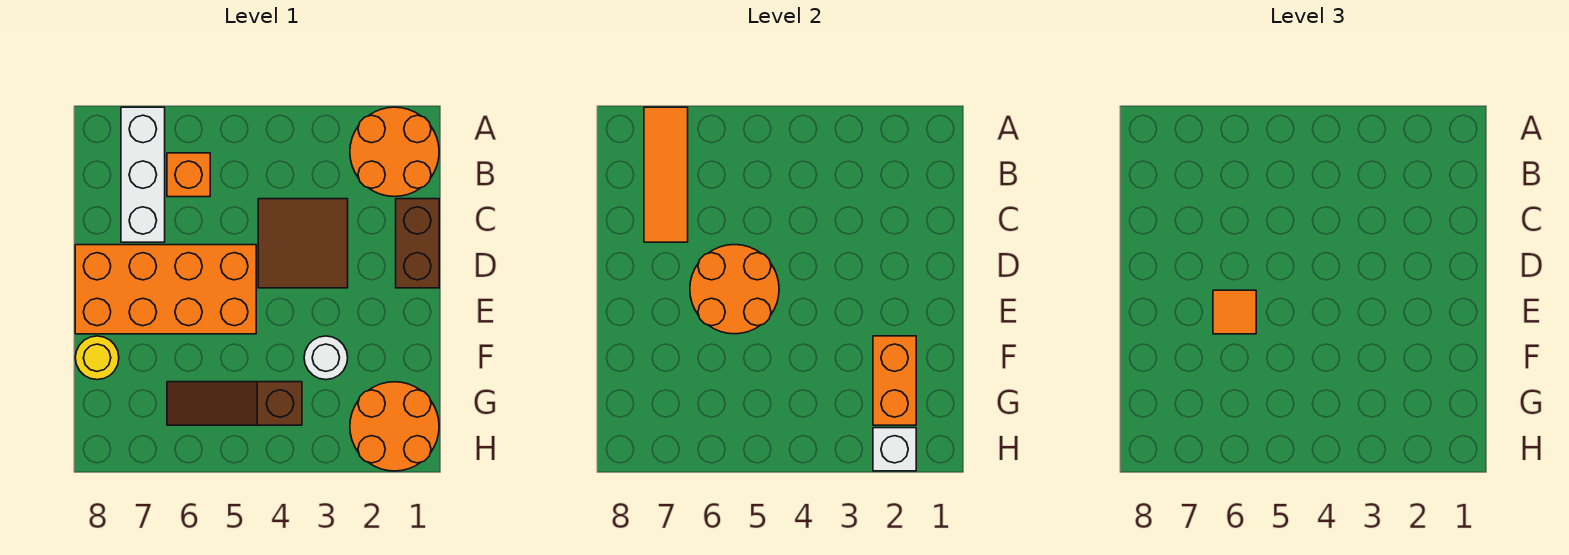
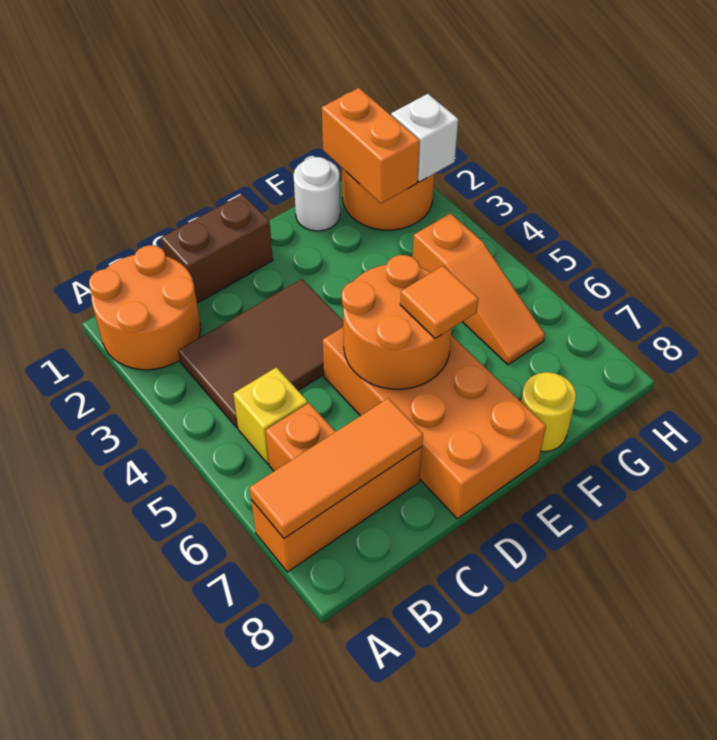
white 1x3 brick [121,107,165,242] -> orange 1x3 brick [251,447,422,572]
none -> yellow 1x1 brick [233,367,308,464]
brown 2x2 tile [258,199,348,288] -> brown 2x3 tile [178,279,343,428]
orange 1x2 brick [873,336,916,425] -> orange 1x2 brick turned to [322,88,420,204]
white 1x1 round brick [304,336,348,380] -> white 1x1 round brick moved to [293,157,340,231]
brown 1x3 slope [167,382,302,425] -> orange 1x3 slope [413,213,545,365]

